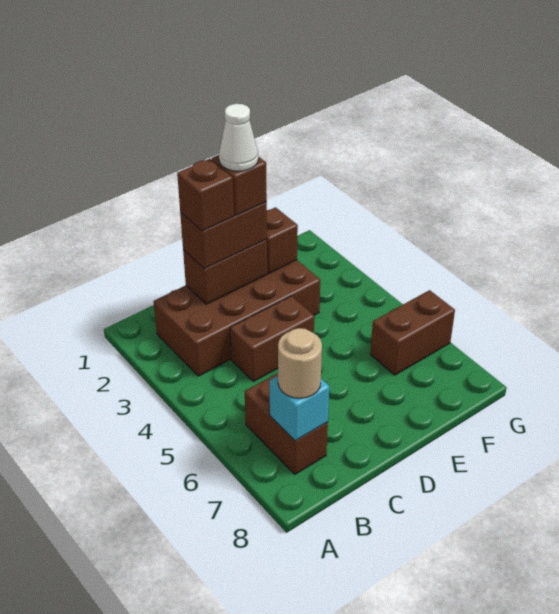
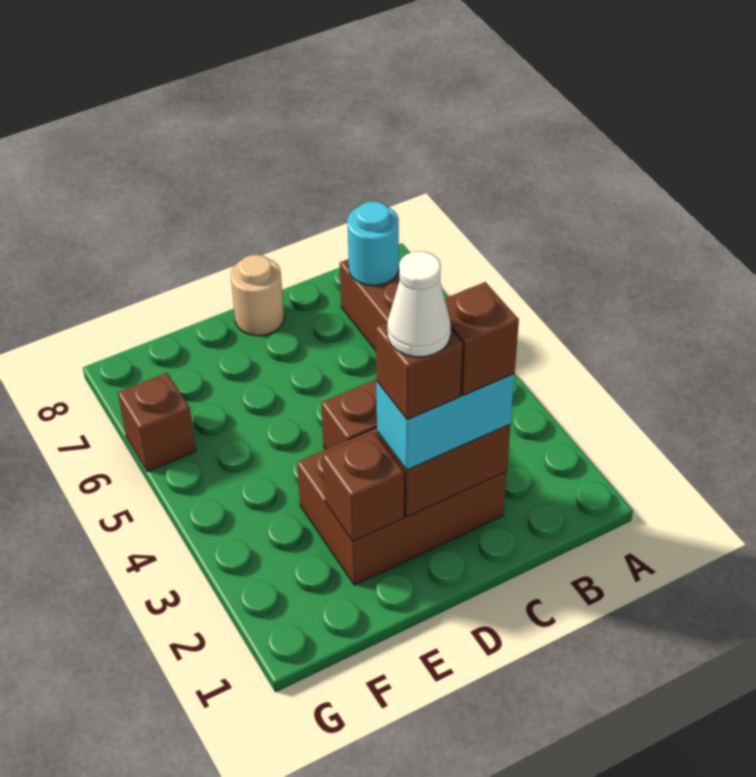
brown 2x4 brick [153,260,320,376] -> brown 2x3 brick [297,428,507,585]
cyan 1x1 brick [270,376,329,441] -> cyan 1x1 round brick [347,201,399,285]
tan 1x1 round brick [278,328,322,398] -> tan 1x1 round brick moved to [231,255,284,336]
brown 1x2 brick [180,202,267,269] -> cyan 1x2 brick [376,374,515,470]
brown 1x2 brick [370,290,455,375] -> brown 1x1 brick [118,373,196,471]

